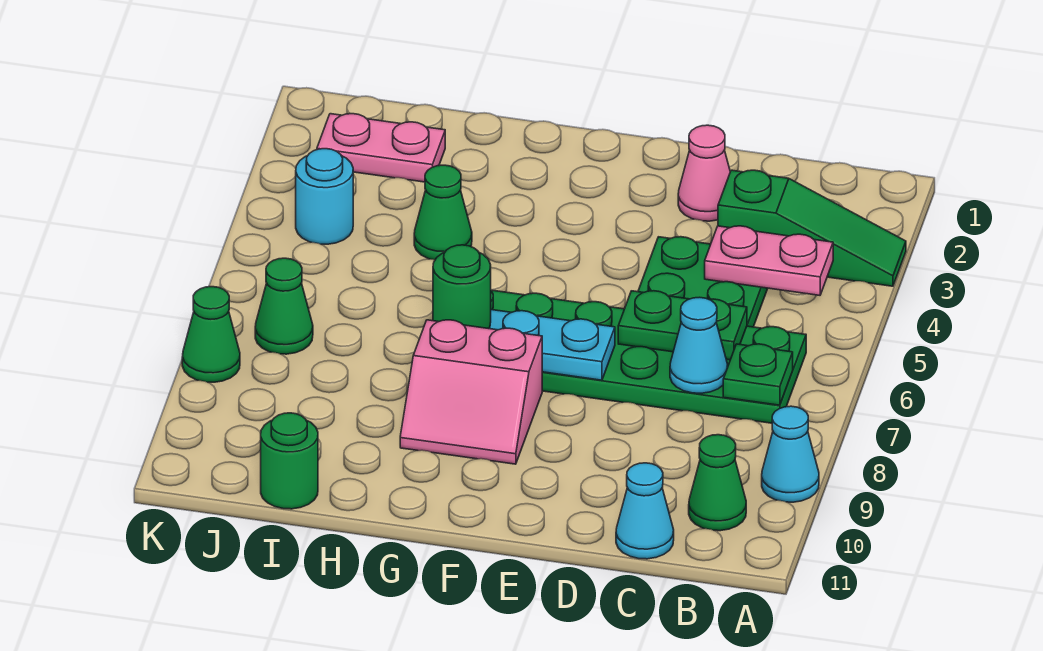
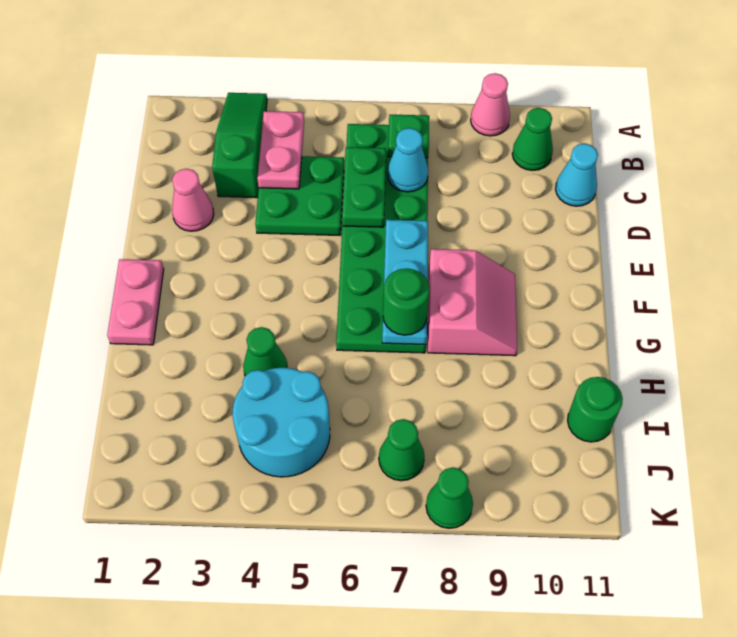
cyan 1x1 cone [762,406,819,502] -> pink 1x1 cone [471,73,510,136]
pink 1x2 plate [317,114,445,182] -> pink 1x2 plate moved to [107,259,164,345]
cyan 1x1 round brick [296,149,353,244] -> cyan 2x2 round brick [233,368,330,477]

